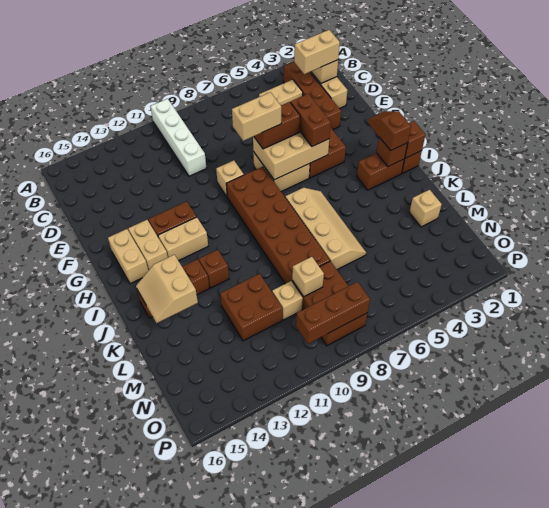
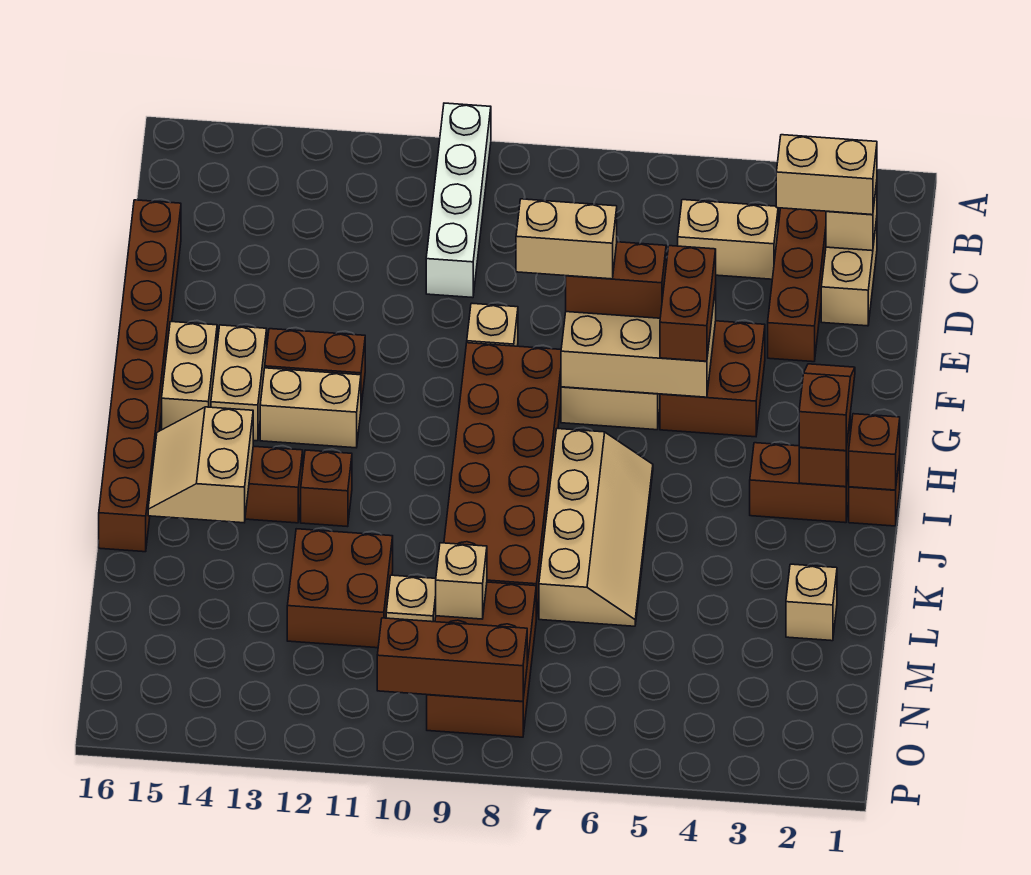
none -> brown 1x8 brick [99,200,181,552]

